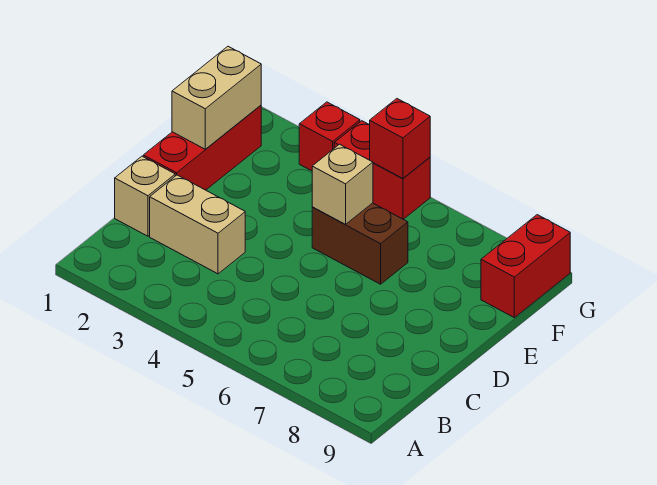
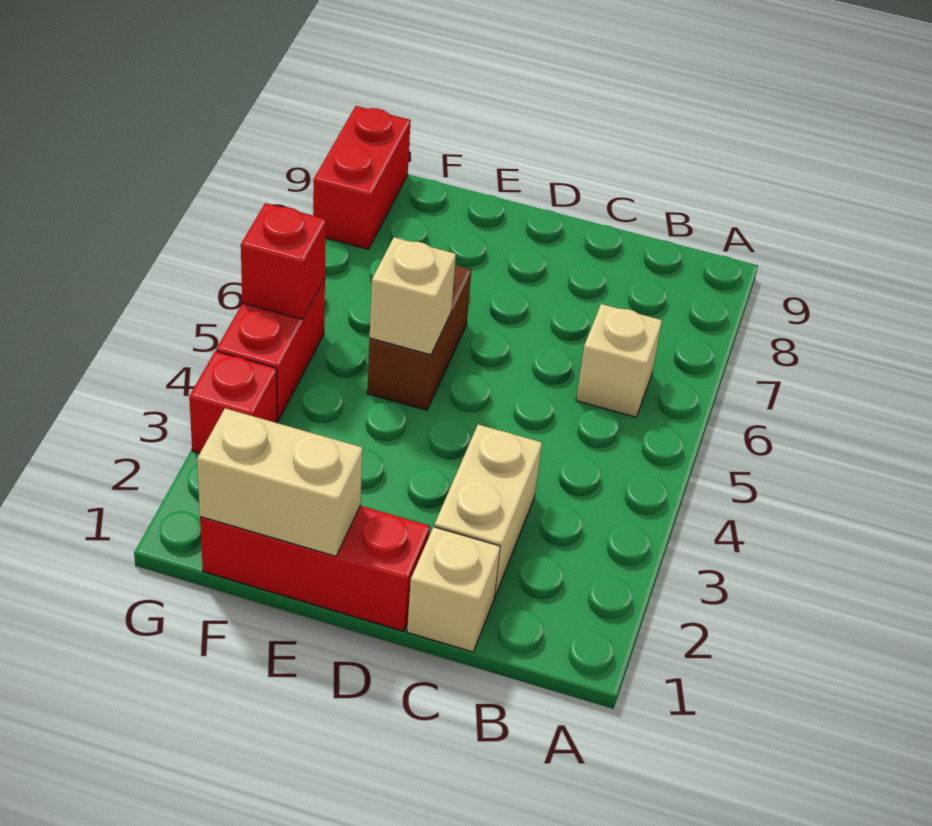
none -> tan 1x1 brick [576,304,662,417]
red 1x2 brick [481,215,570,318] -> red 1x2 brick turned to [313,106,411,249]

